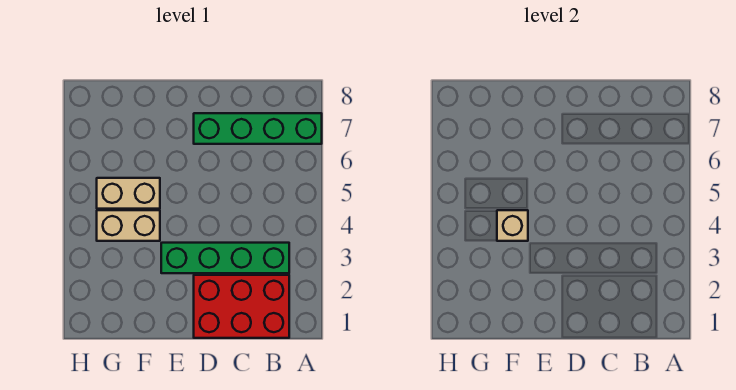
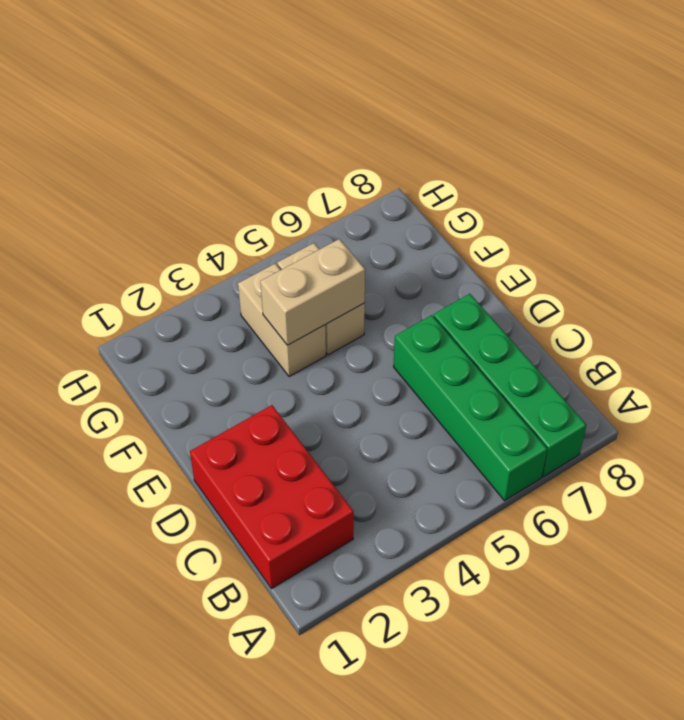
green 1x4 brick [161,243,289,273] -> green 1x4 brick moved to [394,315,547,501]
tan 1x1 brick [497,210,528,241] -> tan 1x2 brick [260,239,365,345]

